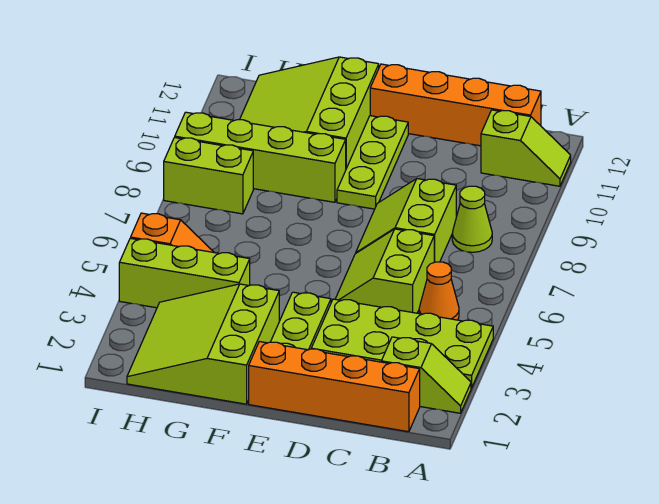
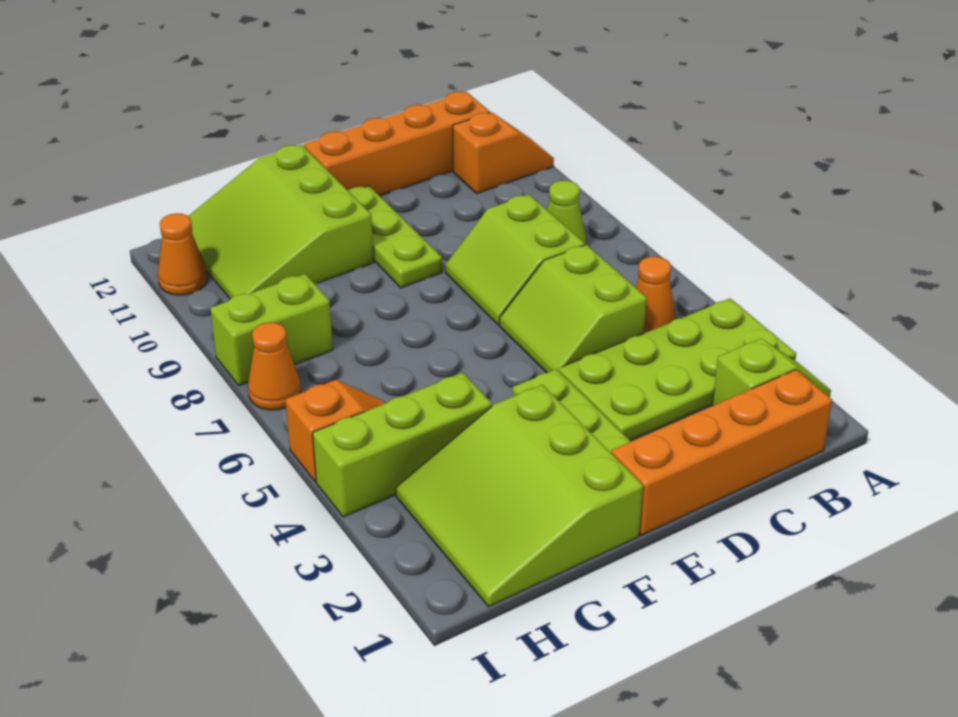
lime 1x2 slope [481,110,571,186] -> orange 1x2 slope [453,112,554,194]
lime 1x4 brick [175,112,346,202] -> none
none -> orange 1x1 cone [248,322,301,410]
none -> orange 1x1 cone [158,213,207,295]

